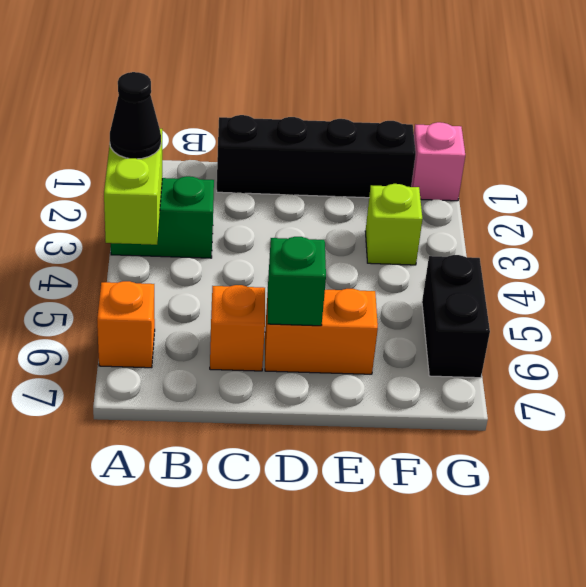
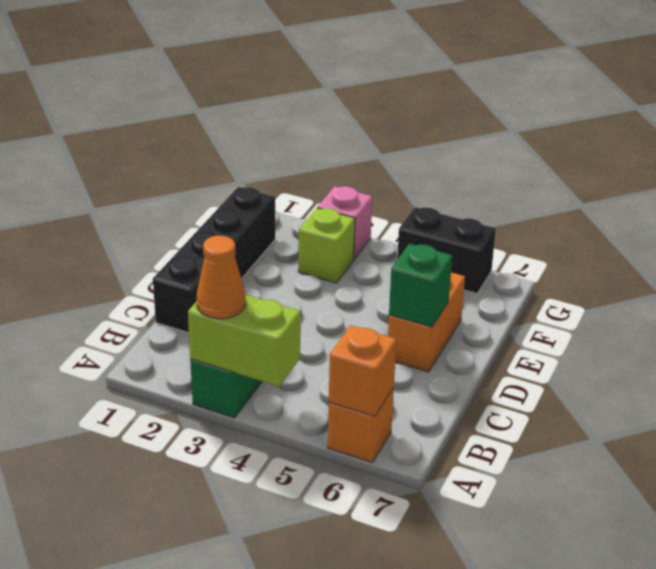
black 1x1 cone [110,72,161,159] -> orange 1x1 cone [196,236,246,319]
orange 1x1 brick [210,285,265,371] -> orange 1x1 brick moved to [329,325,397,416]
pink 1x1 brick [411,122,465,201] -> pink 1x1 brick moved to [317,186,372,259]

